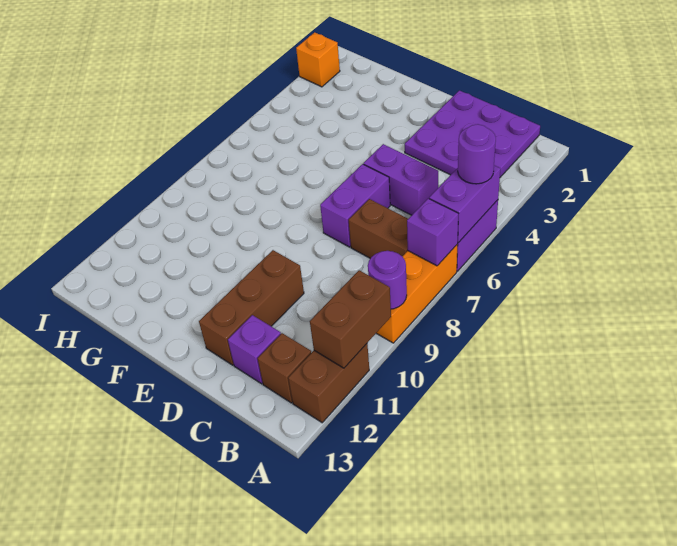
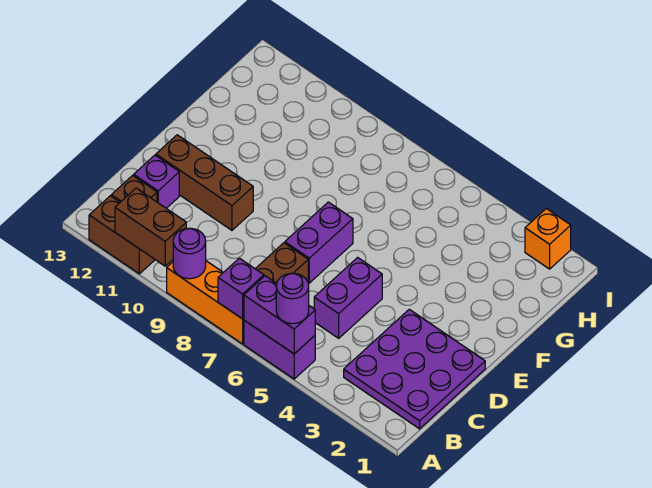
purple 1x2 brick [320,164,390,247] -> purple 1x2 brick turned to [285,202,353,283]

